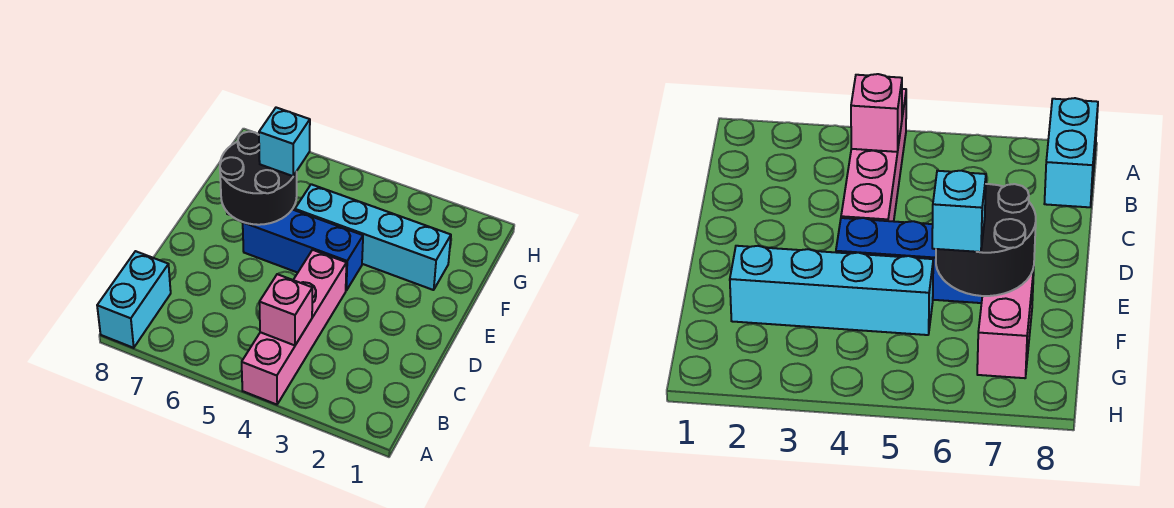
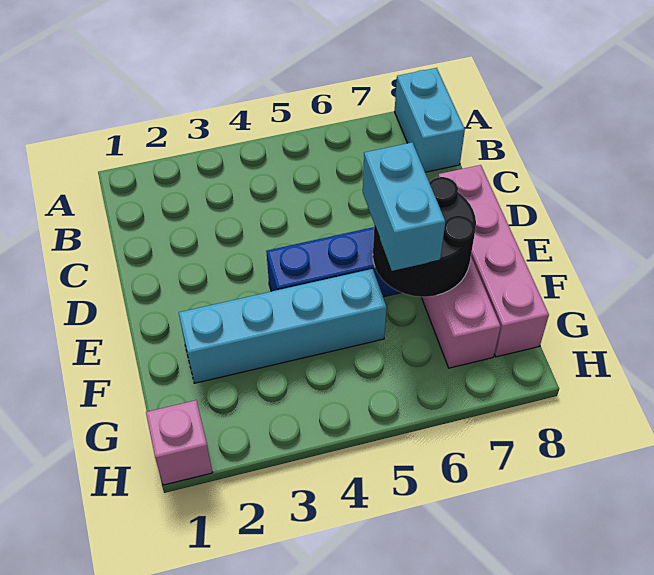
pink 1x4 brick [242,250,346,405] -> pink 1x4 brick moved to [438,165,549,357]
pink 1x1 brick [259,274,312,345] -> pink 1x1 brick moved to [146,400,213,485]
cyan 1x1 brick [259,108,310,176] -> cyan 1x2 brick [363,143,445,271]

